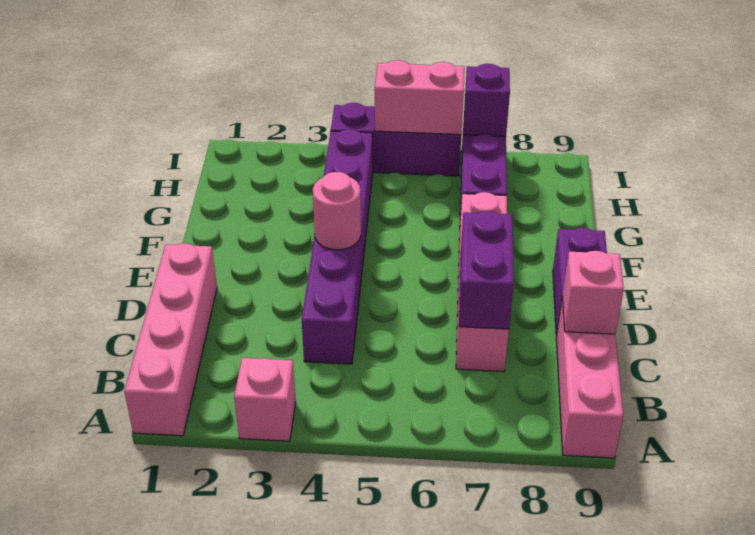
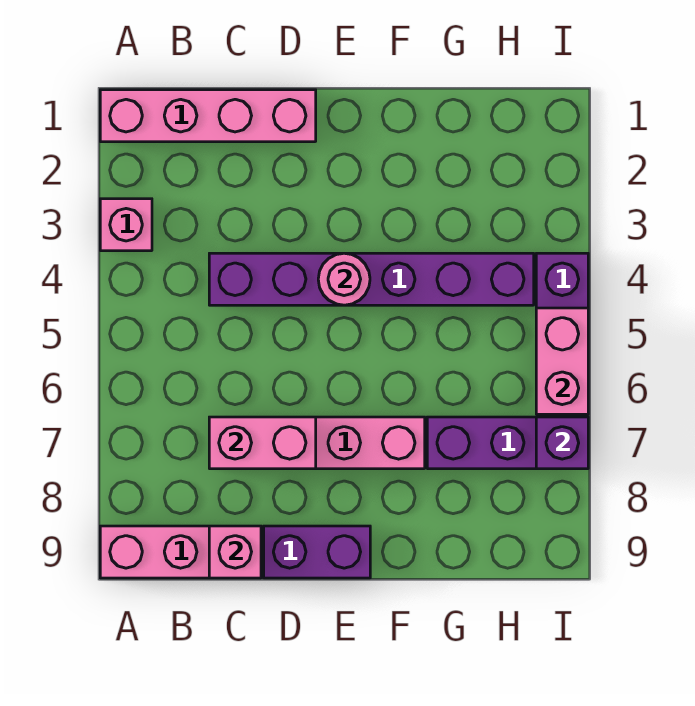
purple 1x2 brick [459,211,514,329] -> pink 1x2 brick [209,417,316,469]

